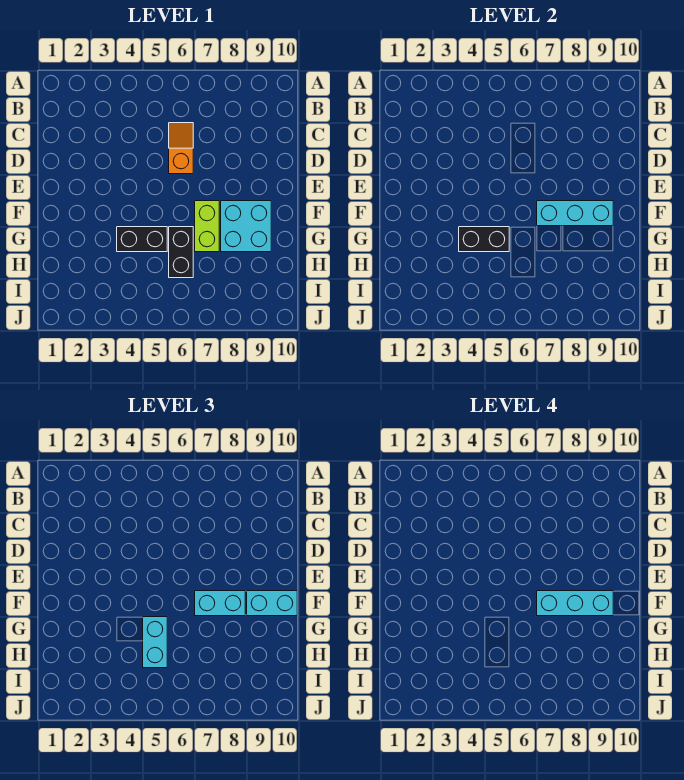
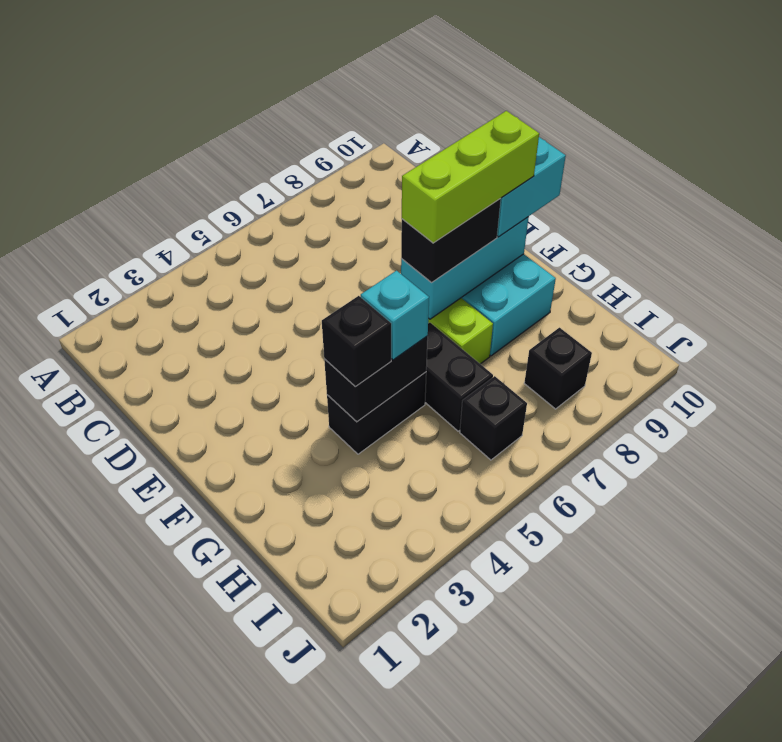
orange 1x2 slope [169,123,193,174] -> none
cyan 1x2 brick [195,591,245,616] -> black 1x2 brick [401,199,501,282]
cyan 1x3 brick [537,591,613,616] -> lime 1x3 brick [402,111,539,243]
none -> black 1x1 brick [322,296,391,386]
cyan 1x2 brick [143,617,167,668] -> cyan 1x1 brick [361,271,429,360]
none -> black 1x1 brick [460,376,527,460]
none -> black 1x1 brick [524,328,592,409]

